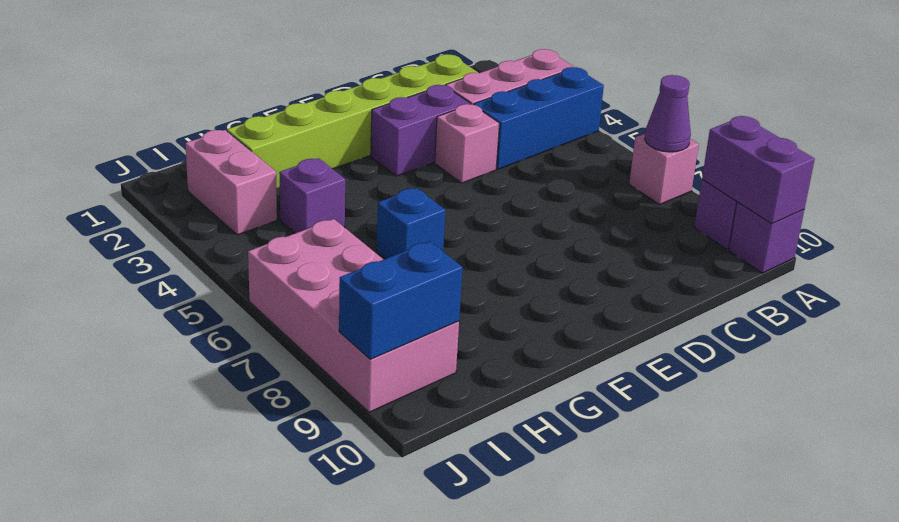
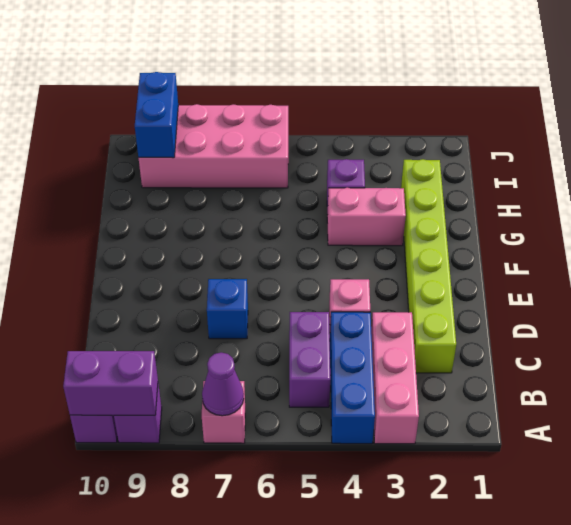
purple 1x2 brick [371,85,470,176] -> purple 1x2 brick moved to [289,312,330,407]
blue 1x1 brick [377,188,445,259] -> blue 1x1 brick moved to [207,279,248,339]
pink 1x2 brick [185,130,277,235] -> pink 1x2 brick moved to [327,188,406,246]

